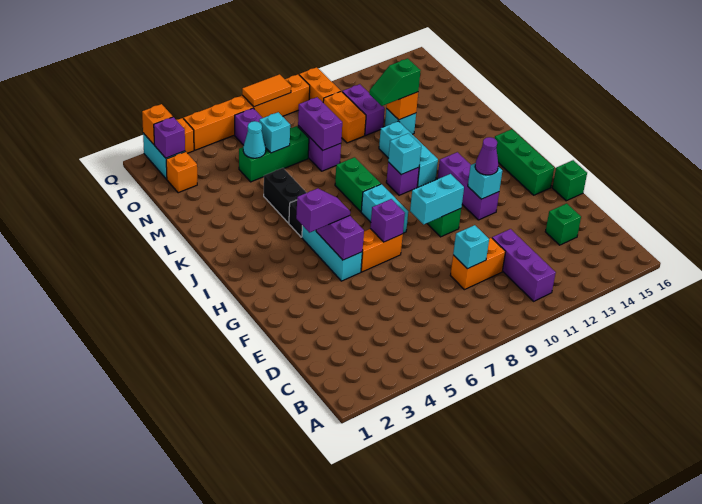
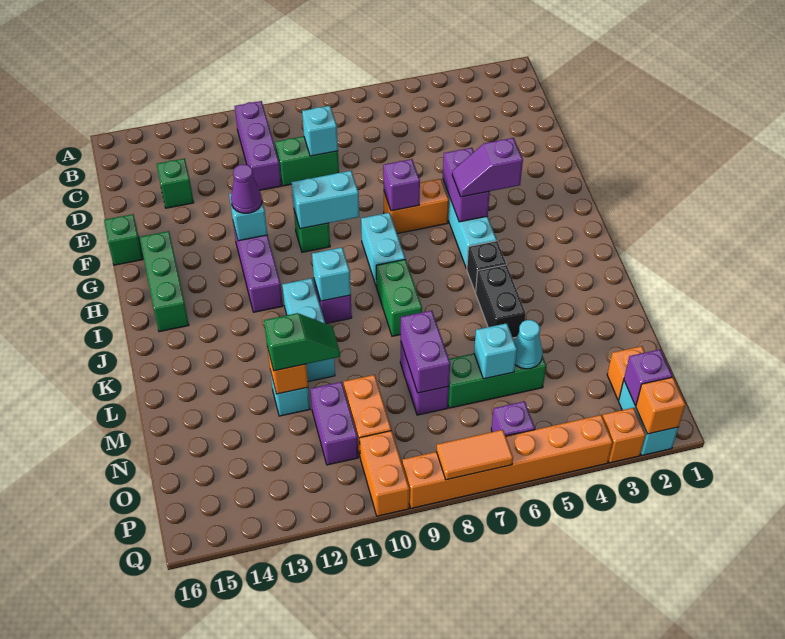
orange 1x2 brick [450,238,505,290] -> green 1x2 brick [275,136,339,186]

